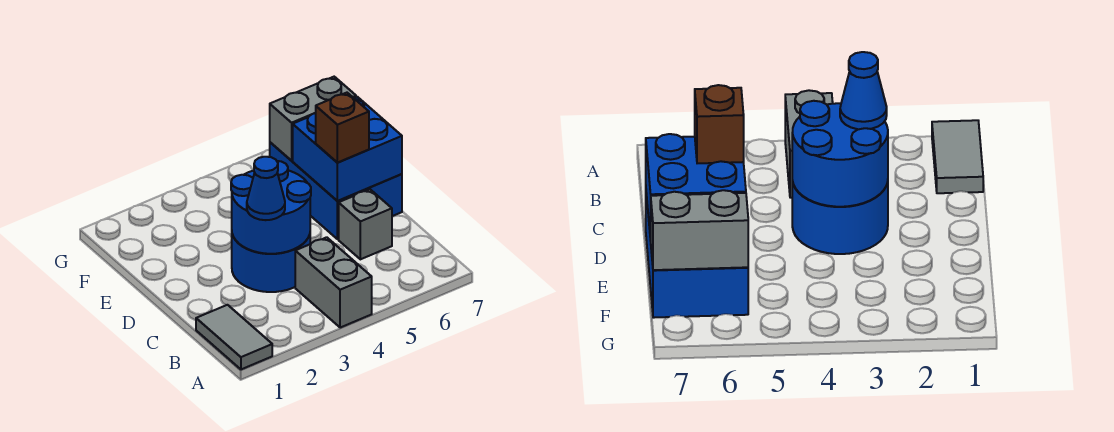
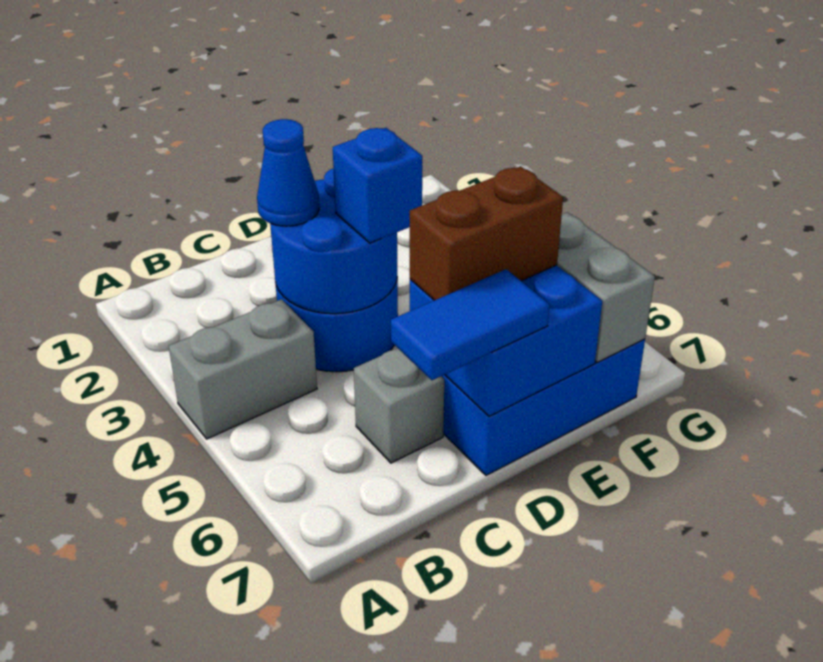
grey 1x2 tile [196,305,272,369] -> none
none -> blue 1x2 tile [391,269,549,380]
none -> blue 1x1 brick [333,128,422,243]
brown 1x1 brick [316,93,369,163] -> brown 1x2 brick [410,167,563,300]

